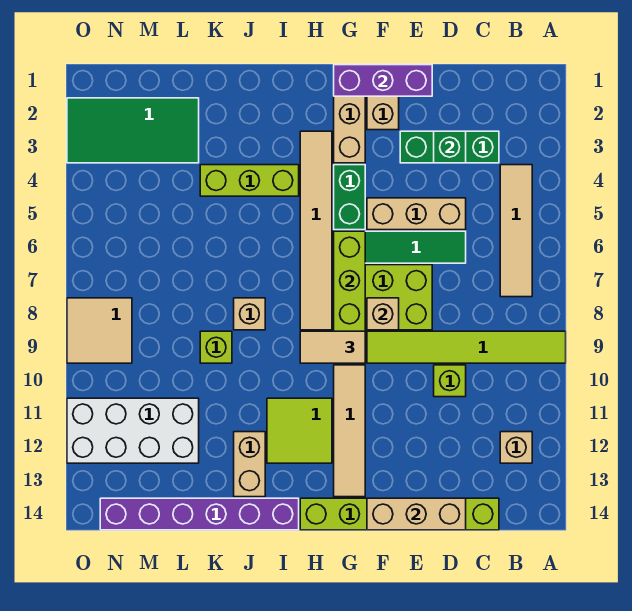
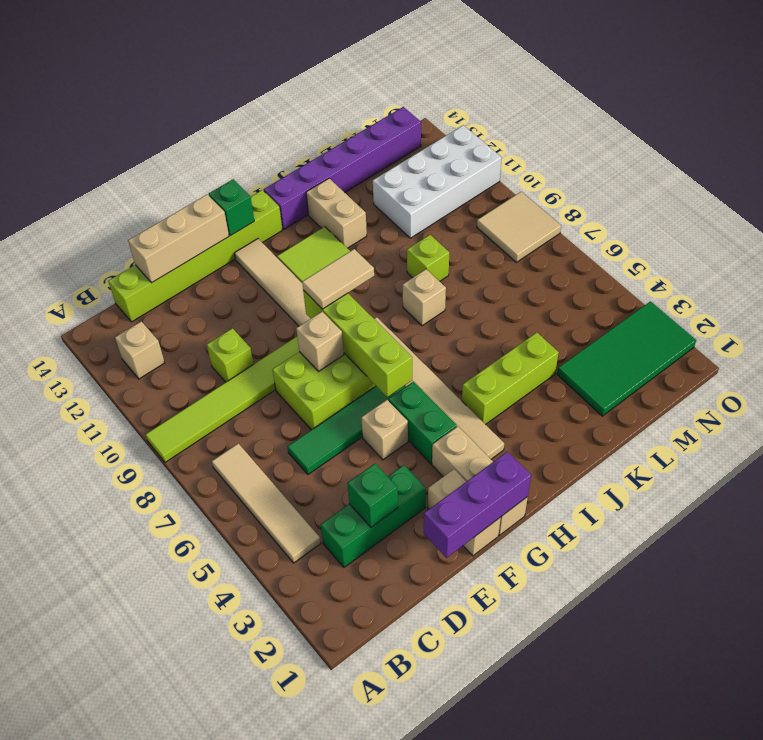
tan 1x3 brick [367,198,466,230] -> tan 1x1 brick [361,400,408,460]
none -> green 1x1 brick [209,179,254,236]

